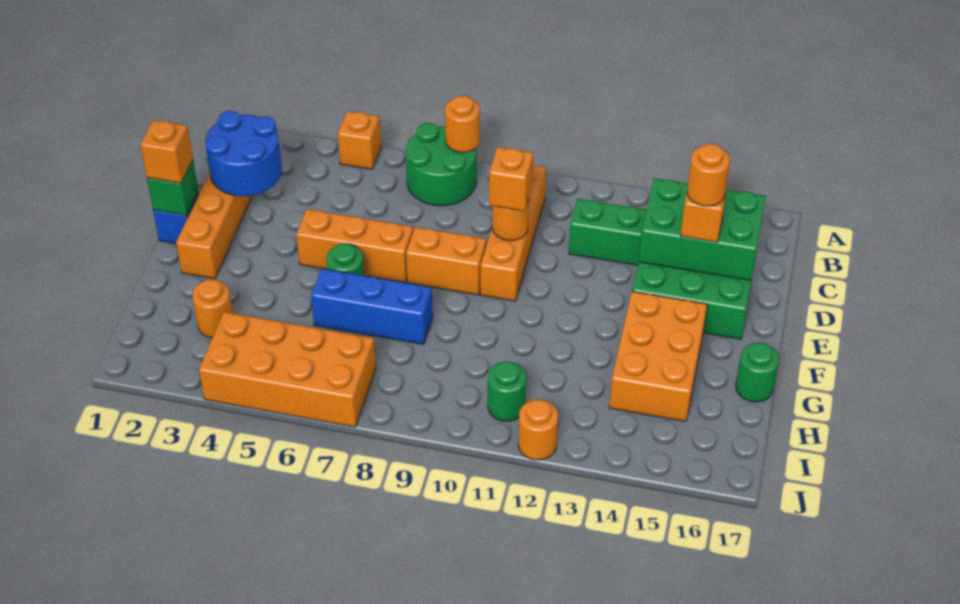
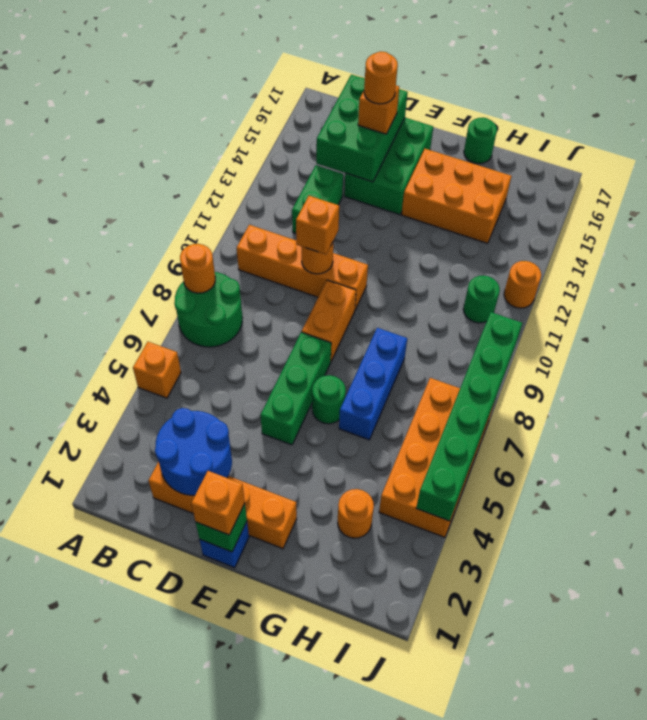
orange 1x3 brick [296,209,413,283] -> green 1x3 brick [260,332,331,445]
none -> green 1x6 brick [416,312,522,521]

